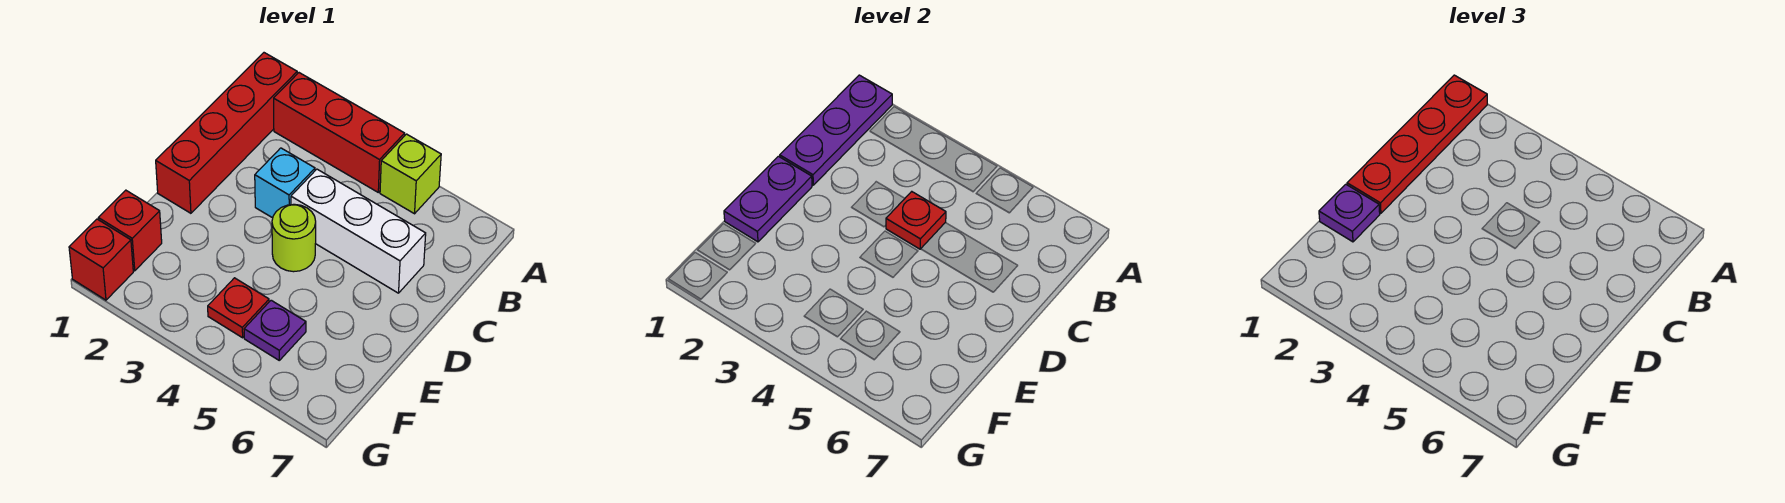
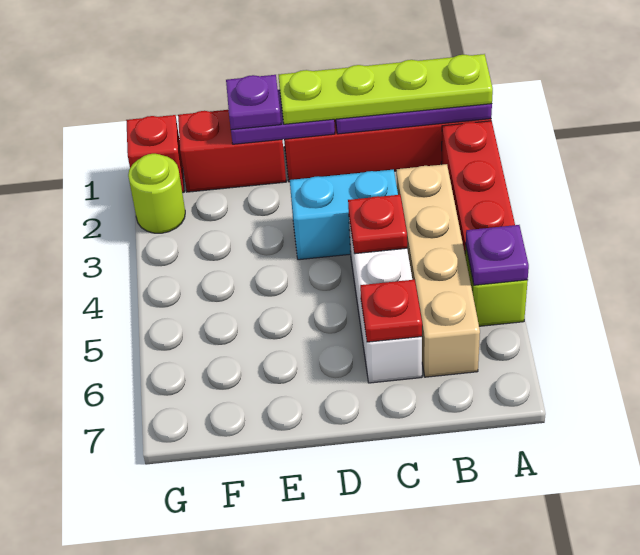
red 1x4 plate [1347,75,1487,213] -> lime 1x4 plate [279,54,493,124]
none -> tan 1x4 brick [396,164,480,377]
cyan 1x1 brick [255,148,315,218] -> cyan 1x2 brick [290,170,398,260]
lime 1x1 round brick [272,204,316,272] -> lime 1x1 round brick moved to [128,154,185,233]
red 1x1 brick [98,190,162,271] -> red 1x2 brick [178,110,286,192]
red 1x1 plate [208,278,269,338] -> red 1x1 plate moved to [360,280,422,342]
purple 1x1 plate [244,300,306,360] -> purple 1x1 plate moved to [465,225,529,285]

